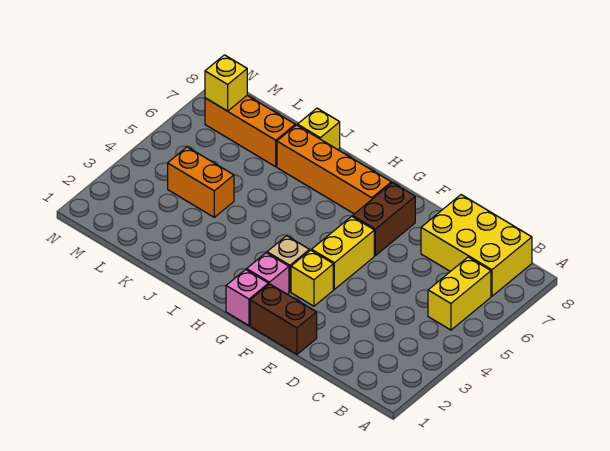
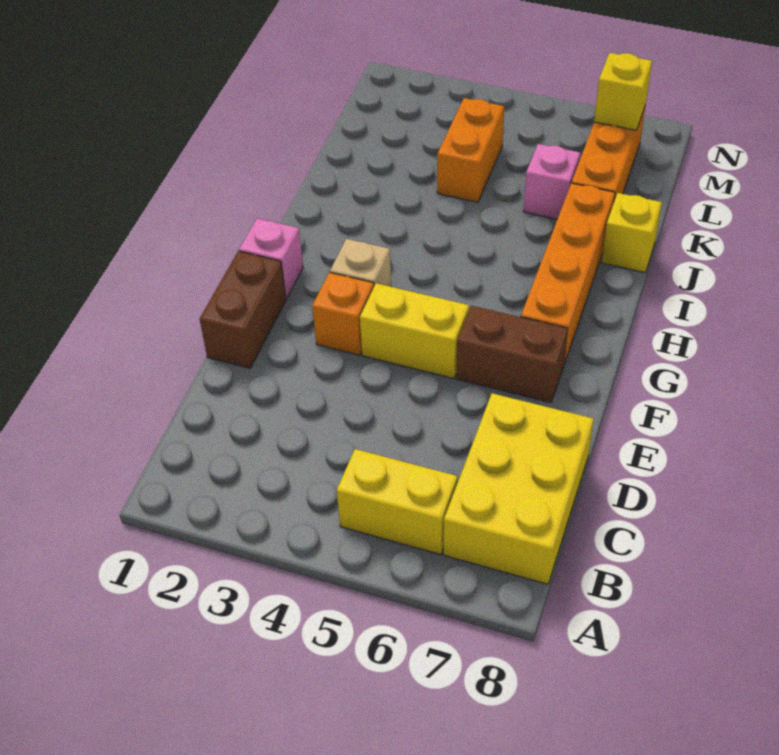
yellow 1x1 brick [291,250,333,306] -> orange 1x1 brick [312,272,374,355]
pink 1x1 brick [247,253,289,294] -> pink 1x1 brick moved to [524,144,580,219]

